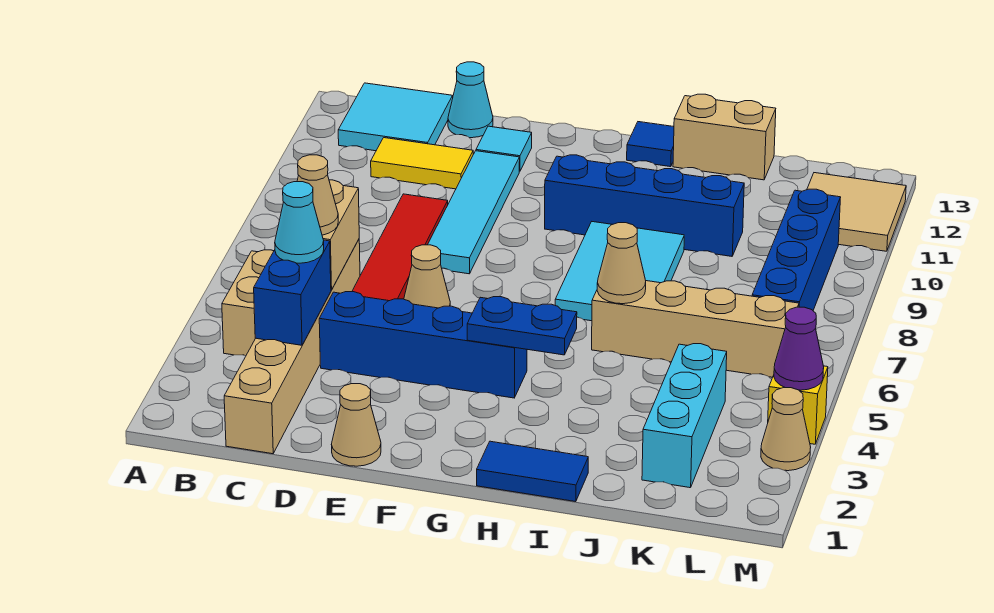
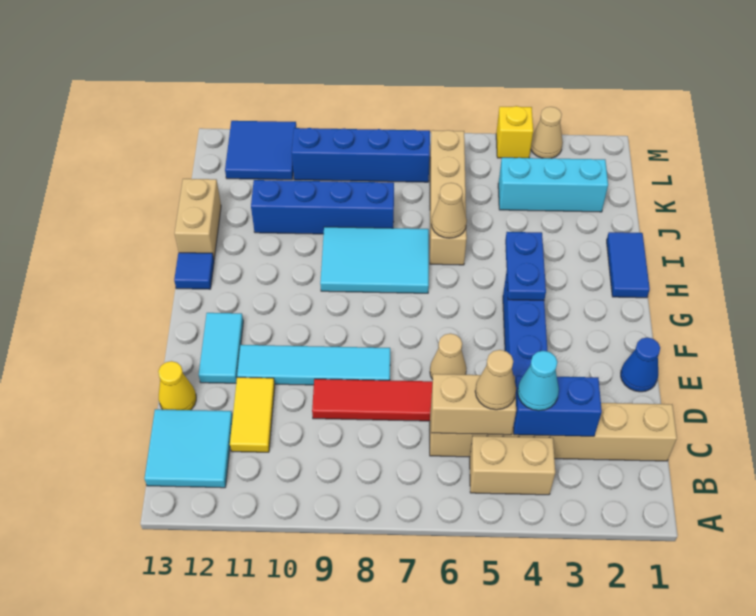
cyan 1x1 cone [448,62,493,138] -> yellow 1x1 cone [158,361,196,410]
tan 1x1 cone [331,384,381,466] -> blue 1x1 cone [621,337,660,392]
cyan 1x1 tile [476,126,532,171] -> cyan 1x2 tile [199,313,243,383]
blue 1x4 brick [545,155,744,256] -> blue 1x4 brick turned to [251,180,394,234]
tan 2x2 tile [807,173,906,251] -> blue 2x2 tile [225,121,296,180]
purple 1x1 cone [774,307,824,390] -> none

